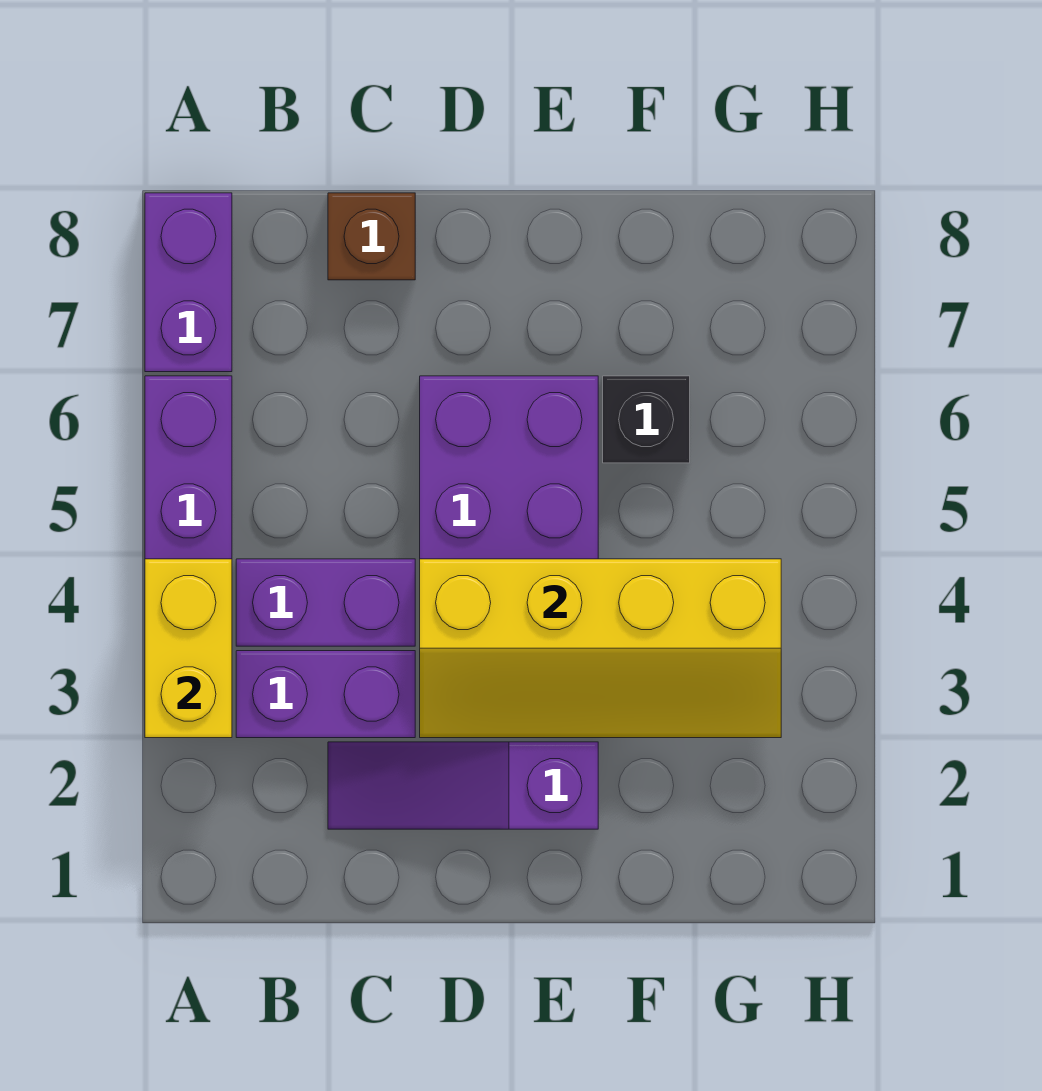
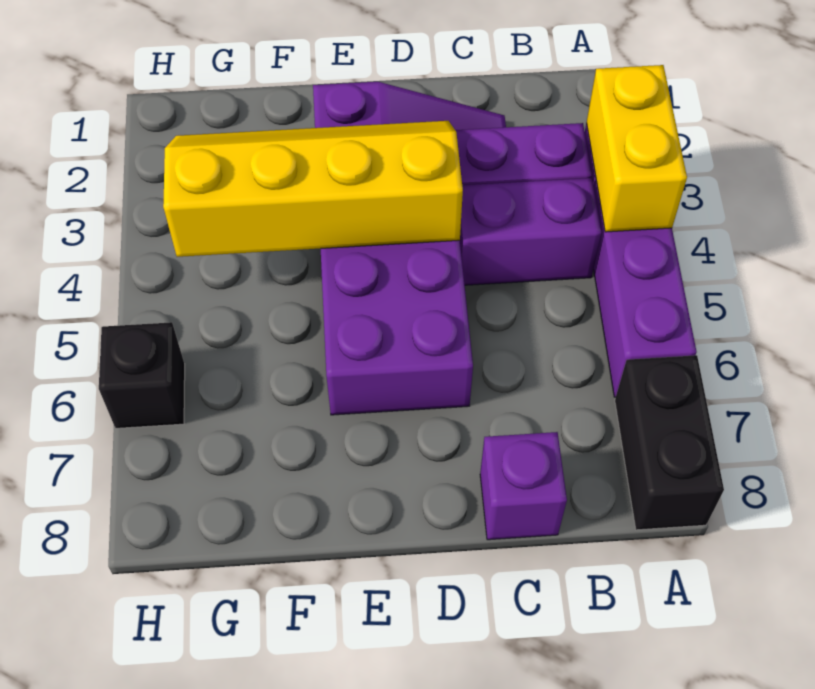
purple 1x2 brick [145,193,232,372] -> black 1x2 brick [615,355,724,530]
brown 1x1 brick [328,193,415,280] -> purple 1x1 brick [480,432,567,540]
black 1x1 brick [603,376,690,463] -> black 1x1 brick moved to [99,322,185,428]

